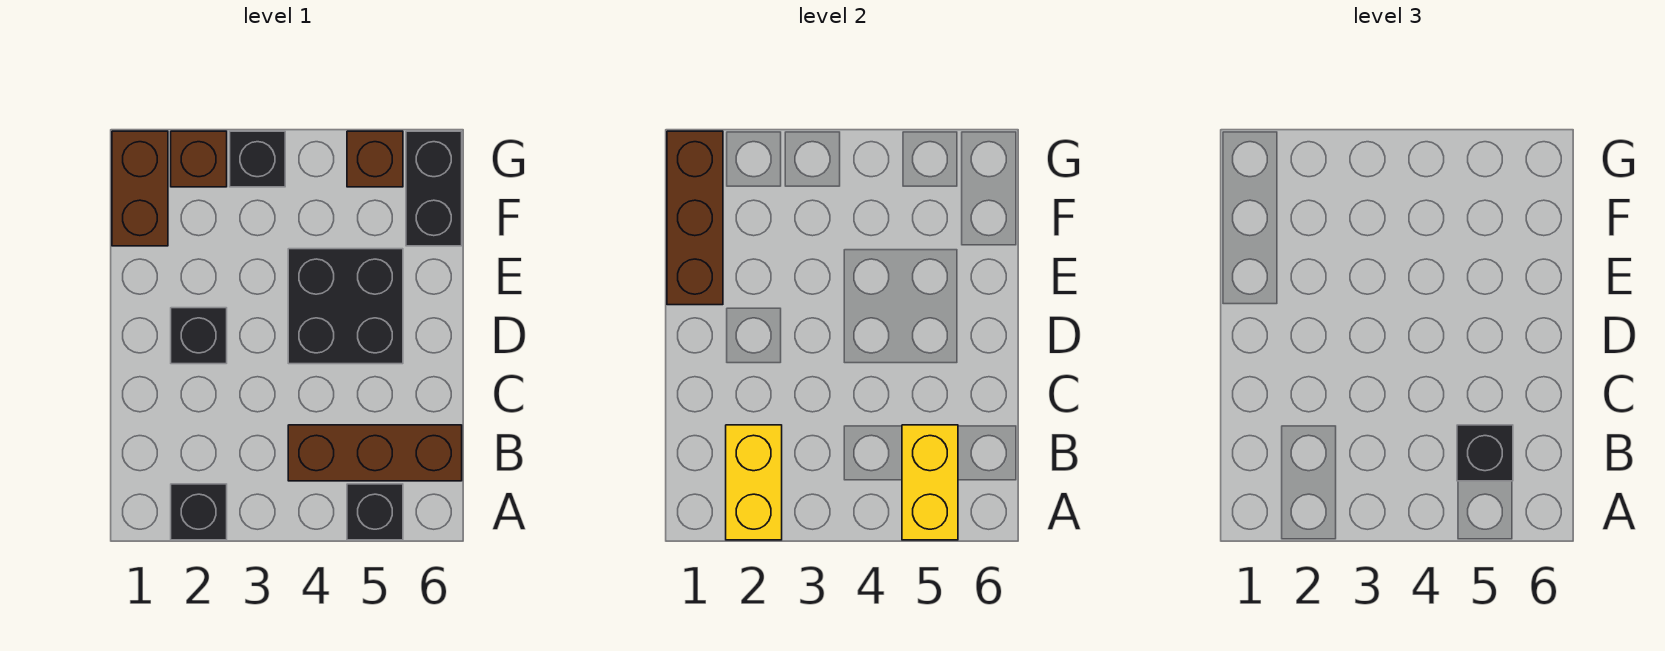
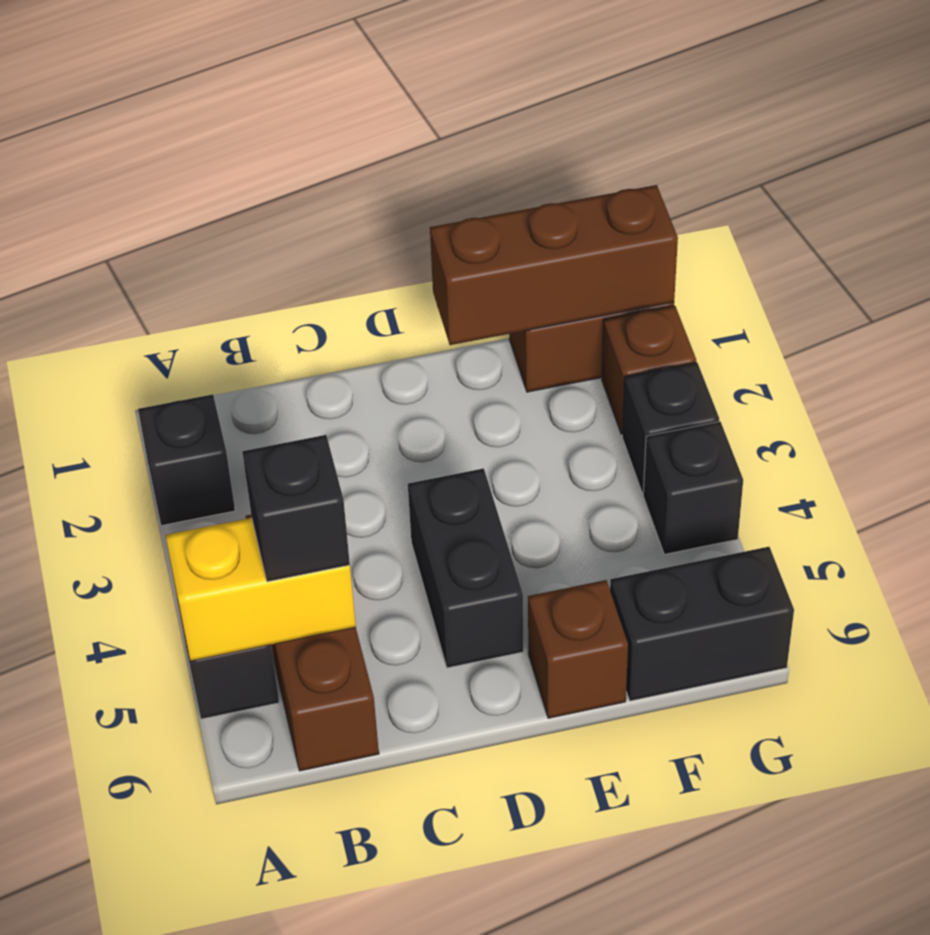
yellow 1x2 brick [726,425,782,540] -> none
black 1x1 brick [171,308,227,364] -> black 1x1 brick moved to [643,422,743,555]
black 2x2 brick [288,249,403,364] -> black 1x2 brick [408,468,524,668]
brown 1x1 brick [347,131,403,187] -> brown 1x1 brick moved to [528,580,628,718]

